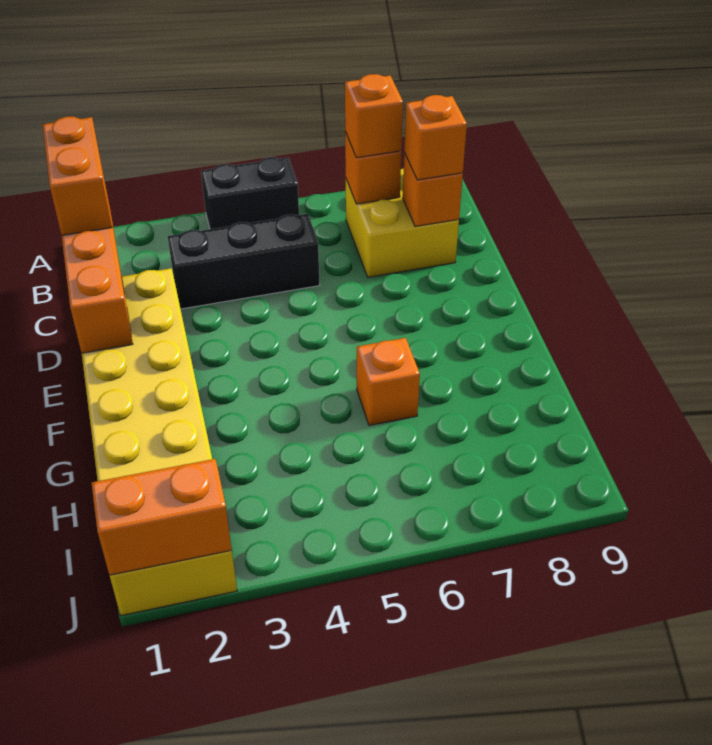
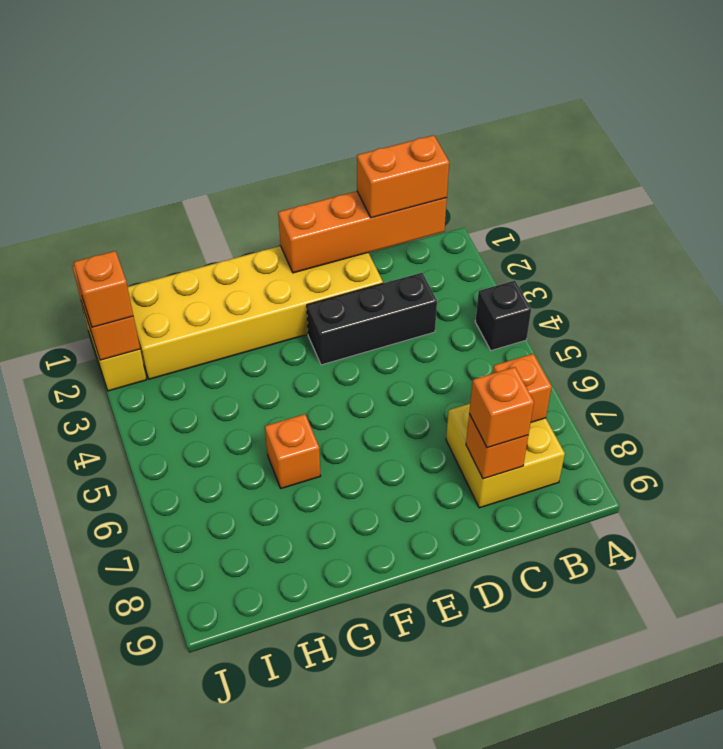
black 1x2 brick [201,157,299,229] -> black 1x1 brick [475,281,531,351]
orange 1x1 brick [345,74,403,158] -> orange 1x1 brick moved to [74,251,133,327]
black 1x3 brick [168,214,320,309] -> black 1x3 brick turned to [307,273,437,365]

